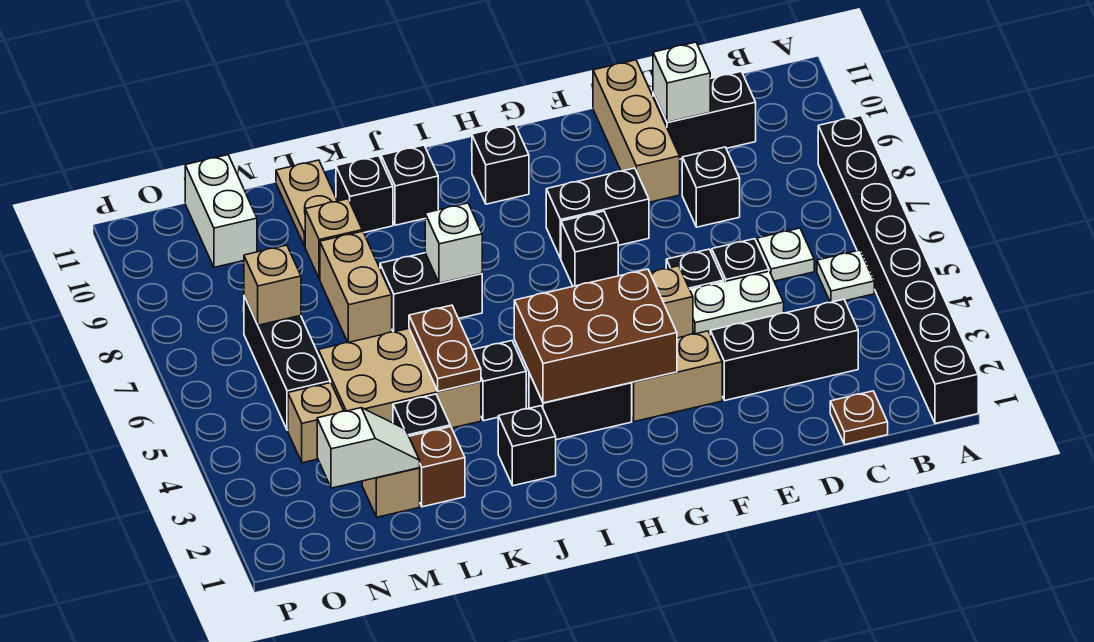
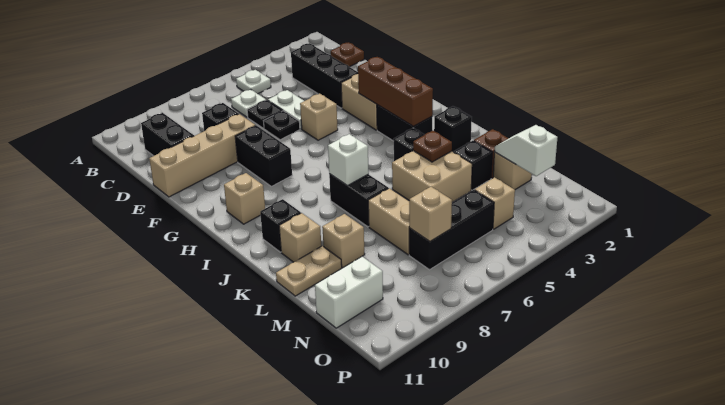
black 1x8 brick [818,116,978,424] -> none
white 1x1 brick [653,42,710,122] -> none
tan 1x3 brick [593,60,680,202] -> tan 1x4 brick [149,114,255,197]
brown 2x3 brick [514,269,677,403] -> brown 1x3 brick [358,57,433,126]
black 1x1 brick [561,211,618,286] -> none
black 1x1 brick [472,124,529,204] -> tan 1x1 brick [224,173,265,224]
tan 2x3 brick [319,329,481,428] -> tan 2x2 brick [392,151,472,202]
brown 1x2 plate [409,305,481,391] -> brown 1x1 plate [413,131,452,162]
black 1x1 brick [336,156,393,233] -> tan 1x1 brick [279,213,321,262]
tan 1x2 brick [320,231,392,342] -> tan 1x2 brick turned to [368,188,409,255]

